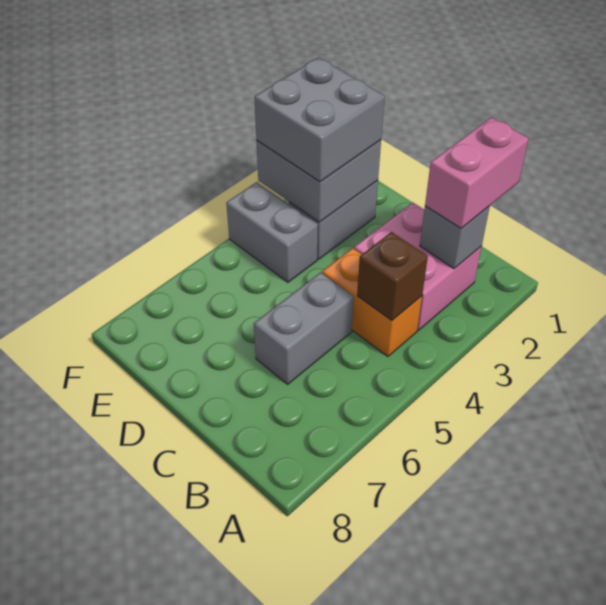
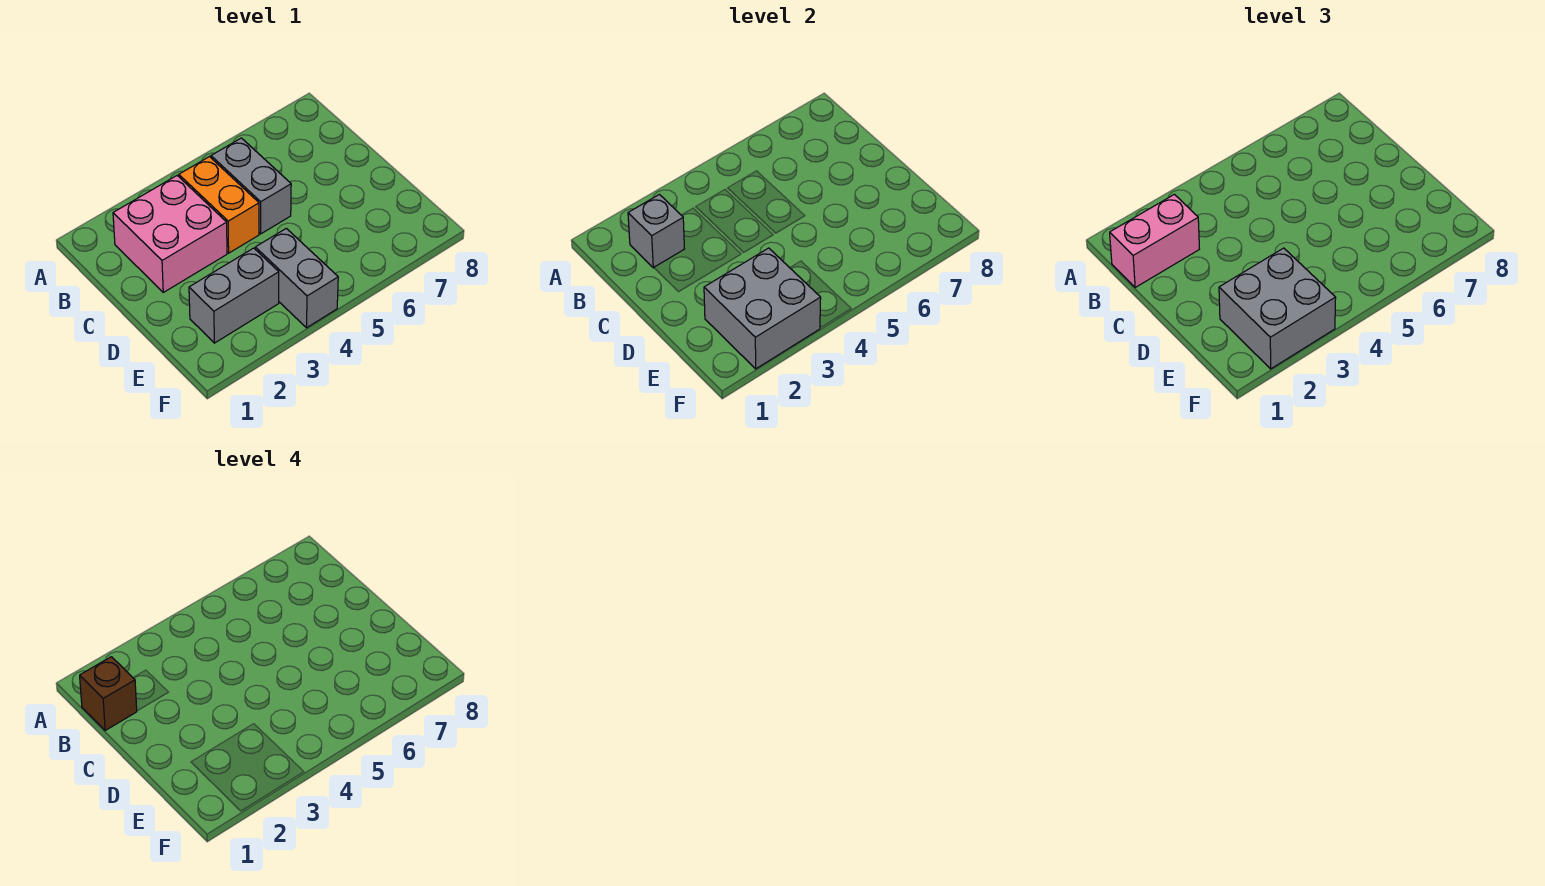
brown 1x1 brick [357,232,428,320] -> brown 1x1 brick moved to [80,657,137,730]
grey 1x2 brick [254,272,354,384] -> grey 1x2 brick turned to [211,138,291,234]

